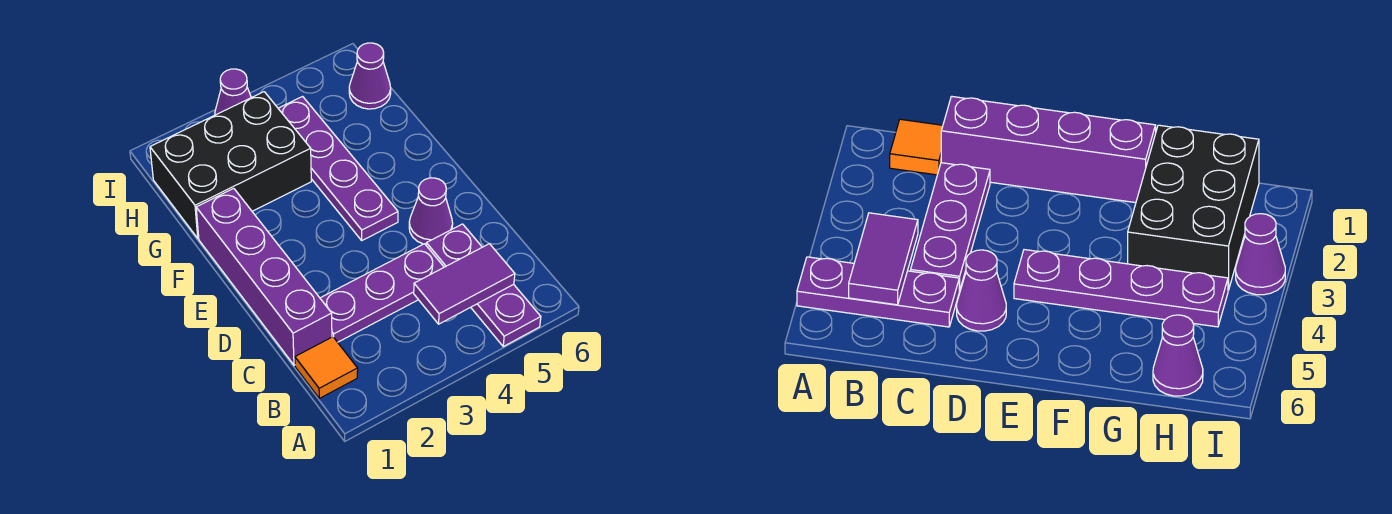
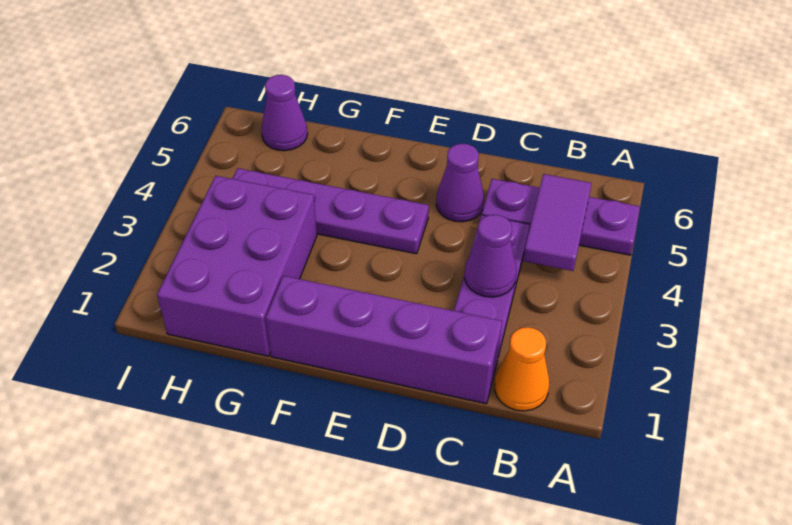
orange 1x1 tile [295,337,358,398] -> orange 1x1 cone [495,327,549,411]
black 2x3 brick [150,92,311,238] -> purple 2x3 brick [157,176,317,356]
purple 1x1 cone [215,69,251,115] -> purple 1x1 cone moved to [465,215,516,297]

